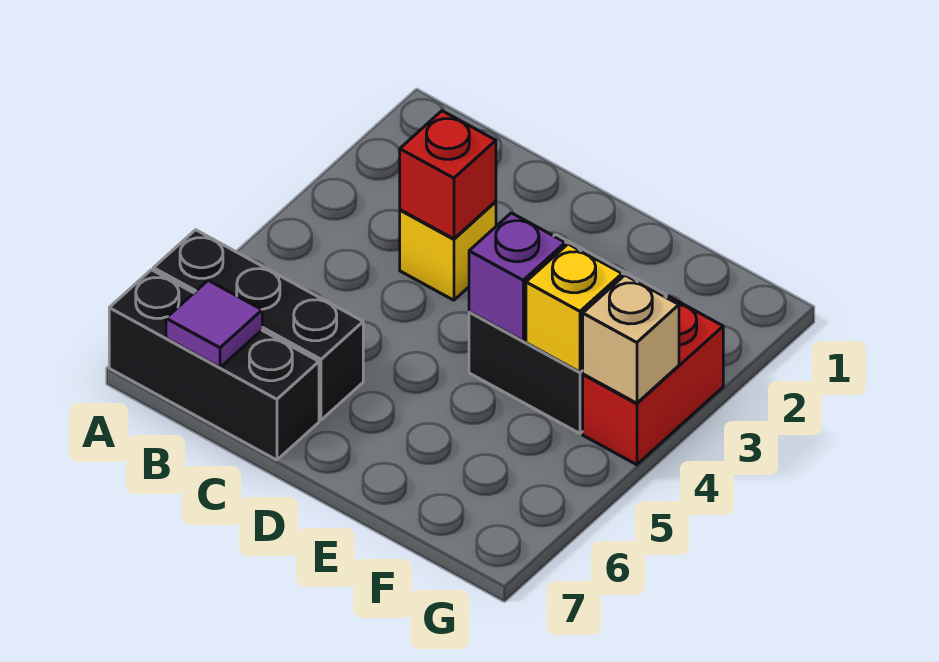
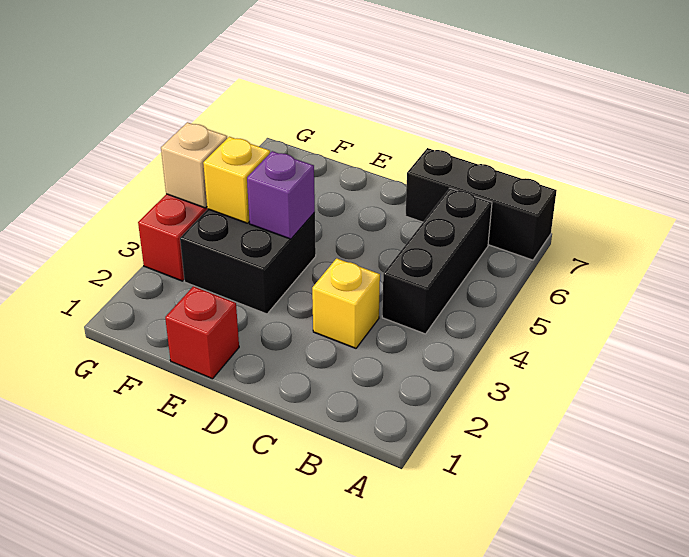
black 1x3 brick [153,230,363,420] -> black 1x3 brick turned to [382,188,492,334]
purple 1x1 tile [166,280,262,367] -> none
red 1x1 brick [400,111,496,239] -> red 1x1 brick moved to [165,286,239,379]

